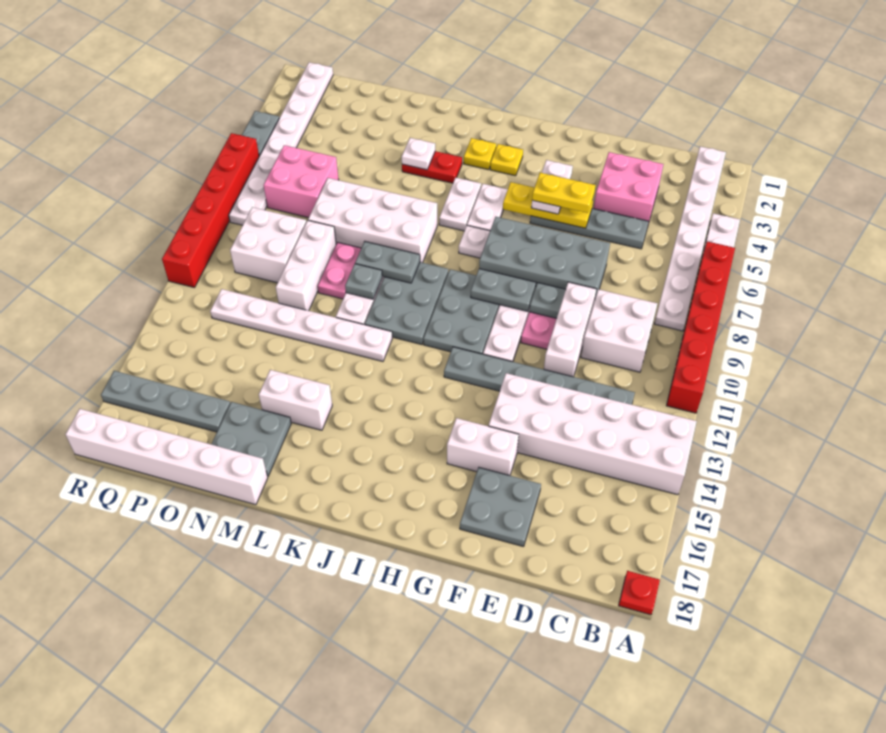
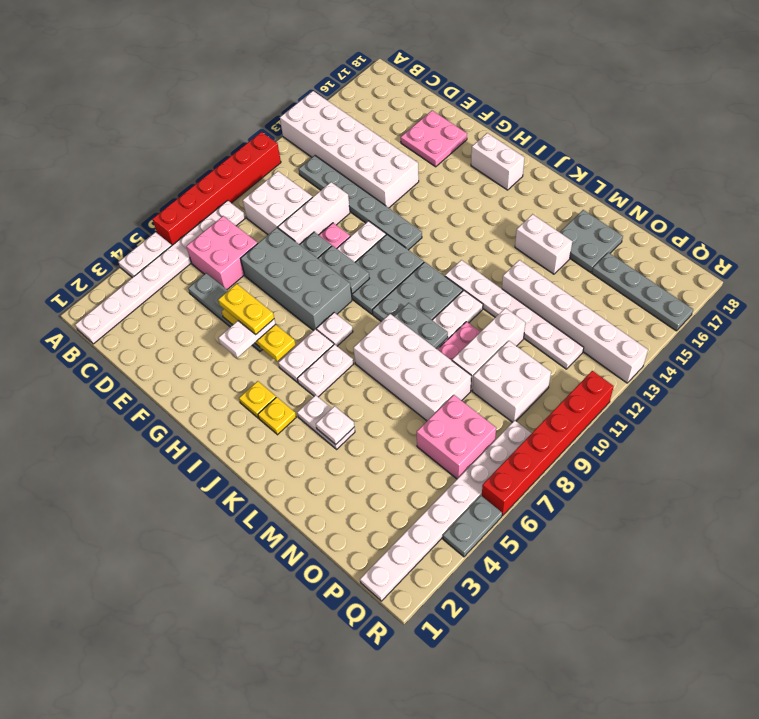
red 1x1 plate [619,571,660,615] -> none
pink 2x2 brick [594,152,663,224] -> pink 2x2 brick moved to [186,216,258,289]
grey 2x2 plate [460,467,541,547] -> pink 2x2 plate [401,111,467,167]
white 1x2 brick [447,418,519,476] -> white 1x2 brick moved to [471,133,524,190]
red 1x2 plate [402,151,462,183] -> white 1x2 plate [297,395,355,449]
grey 1x1 plate [345,264,382,299] -> none
white 1x6 brick [65,409,268,505] -> white 1x6 brick moved to [502,260,648,383]

